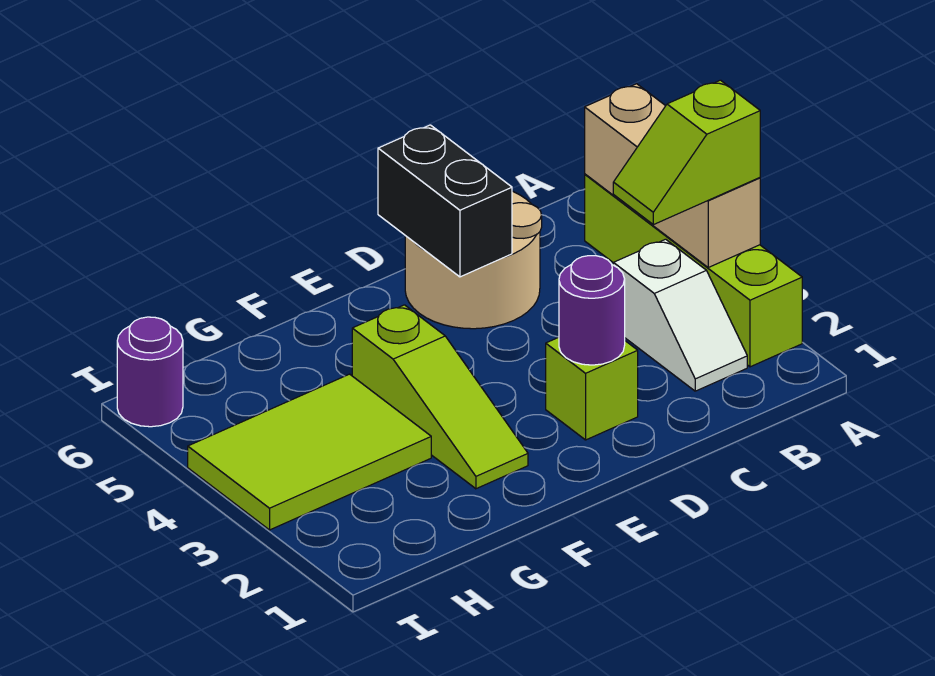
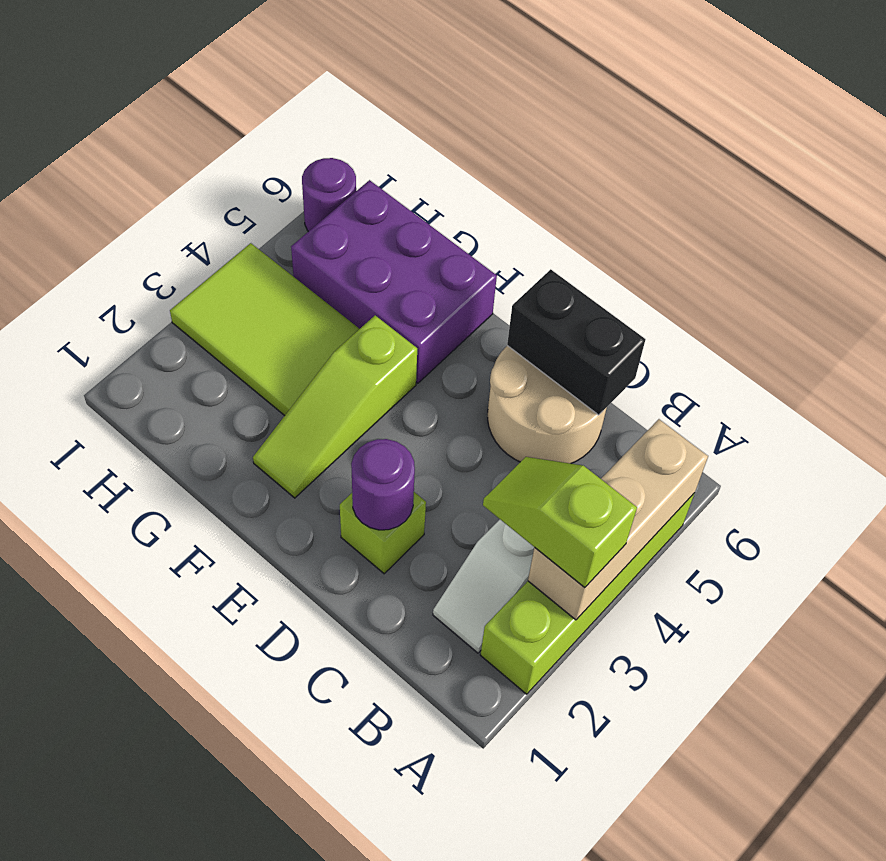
black 1x2 brick [378,125,512,277] -> black 1x2 brick turned to [507,269,645,415]
none -> purple 2x3 brick [291,180,497,383]

